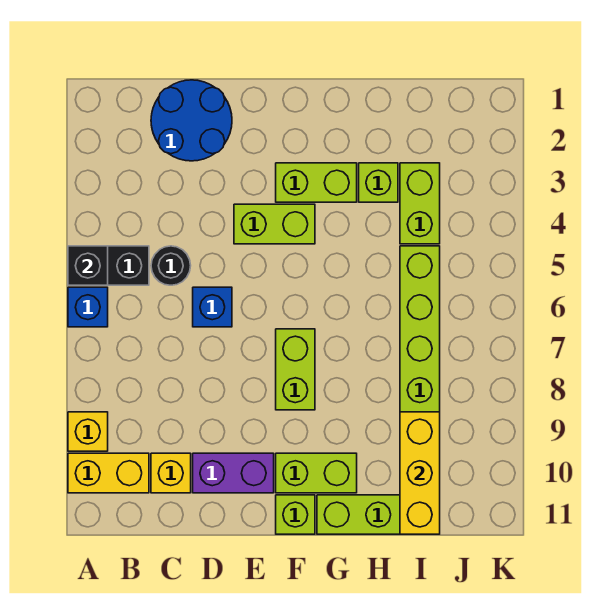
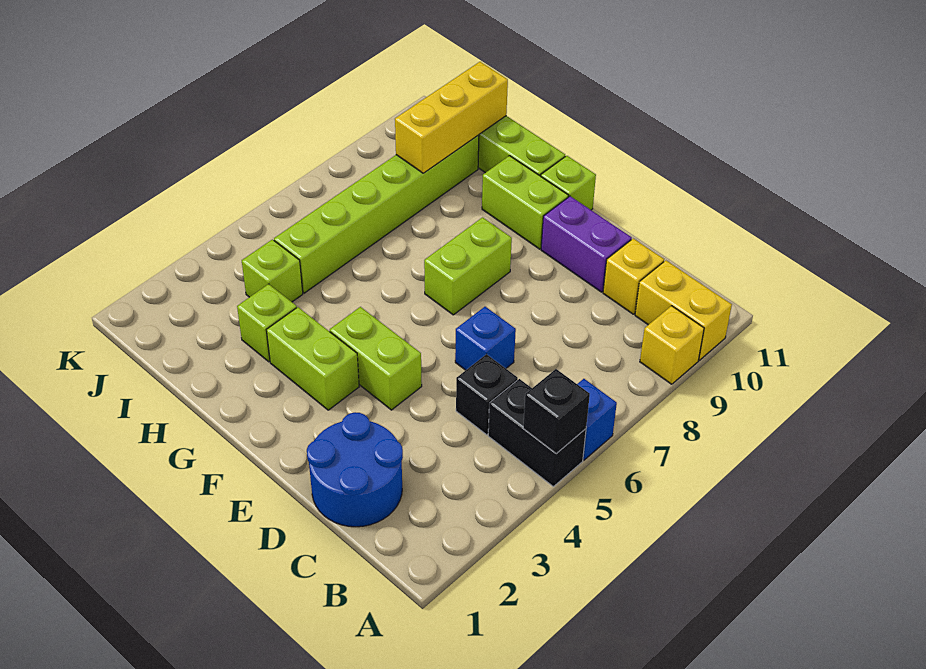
black 1x1 round brick [151,246,191,285] -> black 1x1 brick [456,354,518,435]
lime 1x2 brick [400,163,440,244] -> lime 1x1 brick [242,239,303,302]

